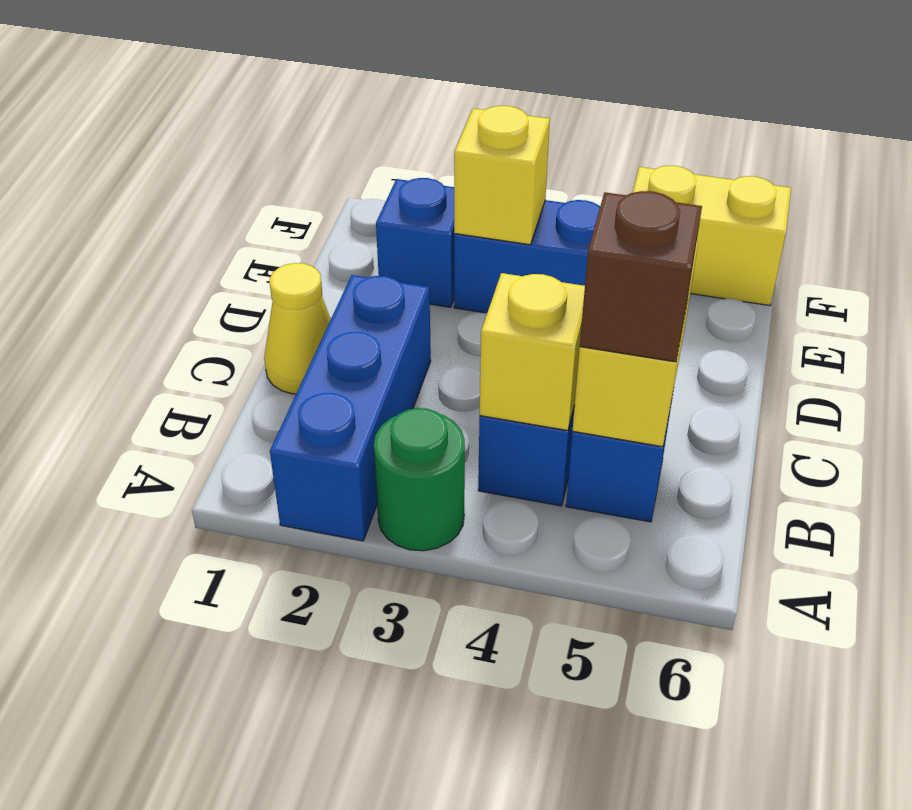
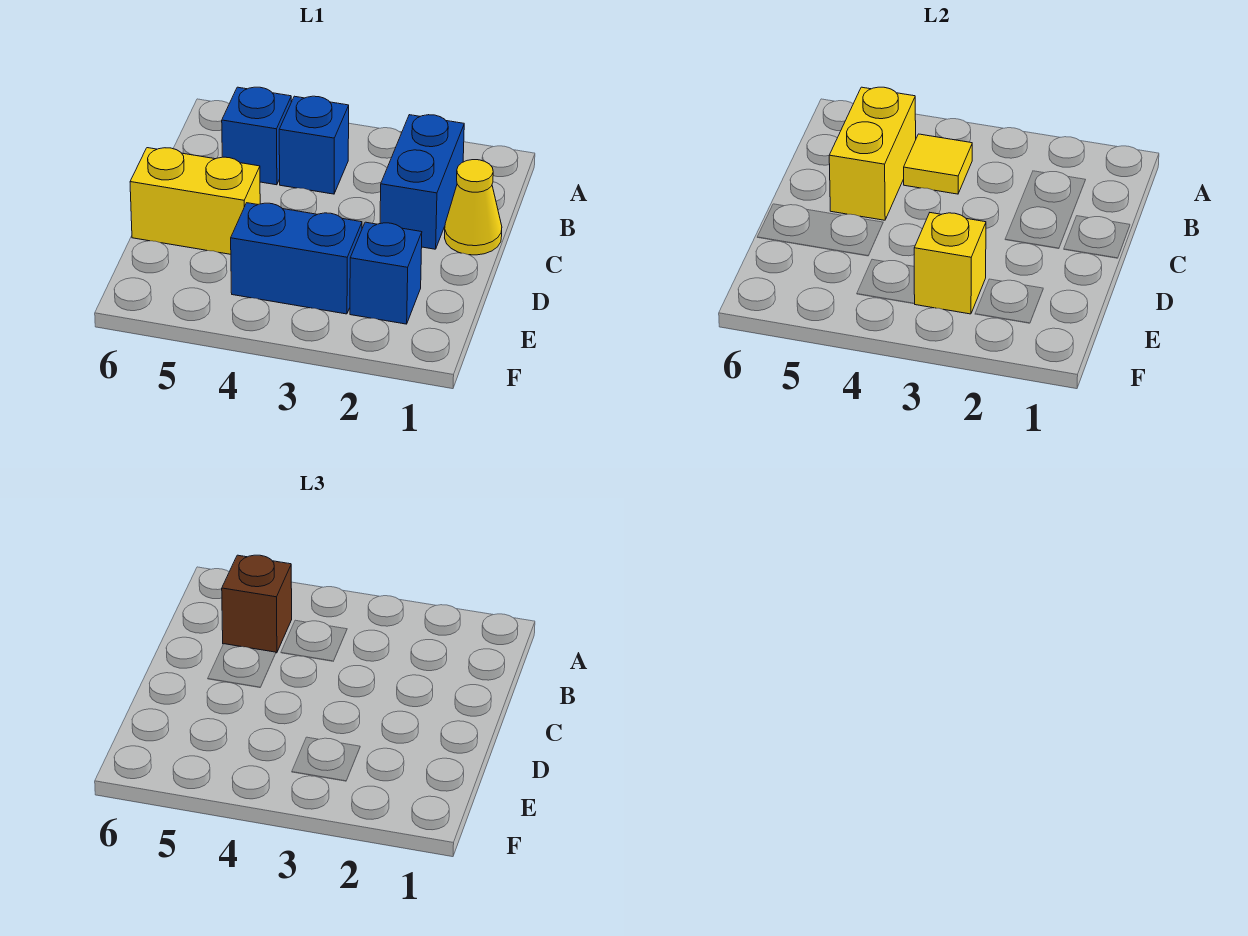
blue 1x3 brick [270,275,431,541] -> blue 1x2 brick [380,115,464,249]
green 1x1 round brick [374,408,465,551] -> none
yellow 1x1 brick [480,273,585,431] -> yellow 1x1 tile [904,134,972,194]
yellow 1x2 brick [633,166,791,306] -> yellow 1x2 brick moved to [130,148,260,254]

